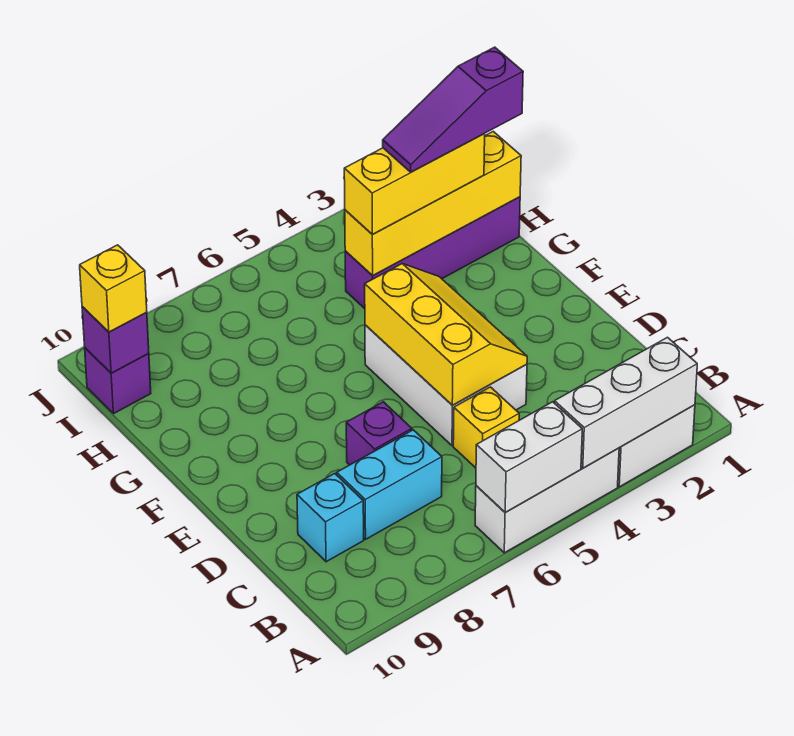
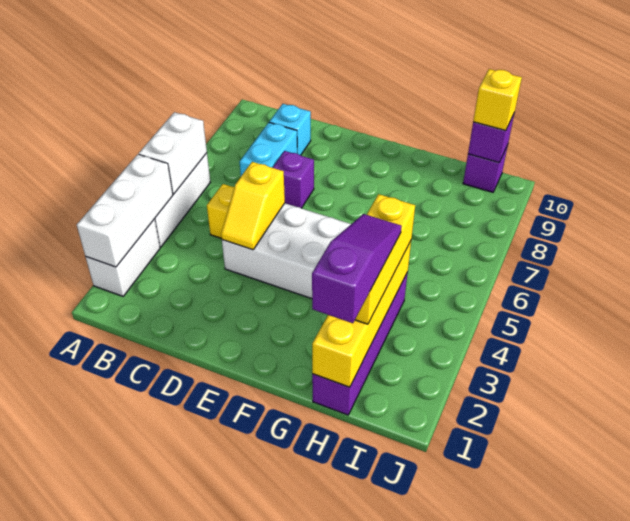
yellow 2x3 slope [365,264,527,405] -> yellow 1x2 slope [221,162,285,250]

